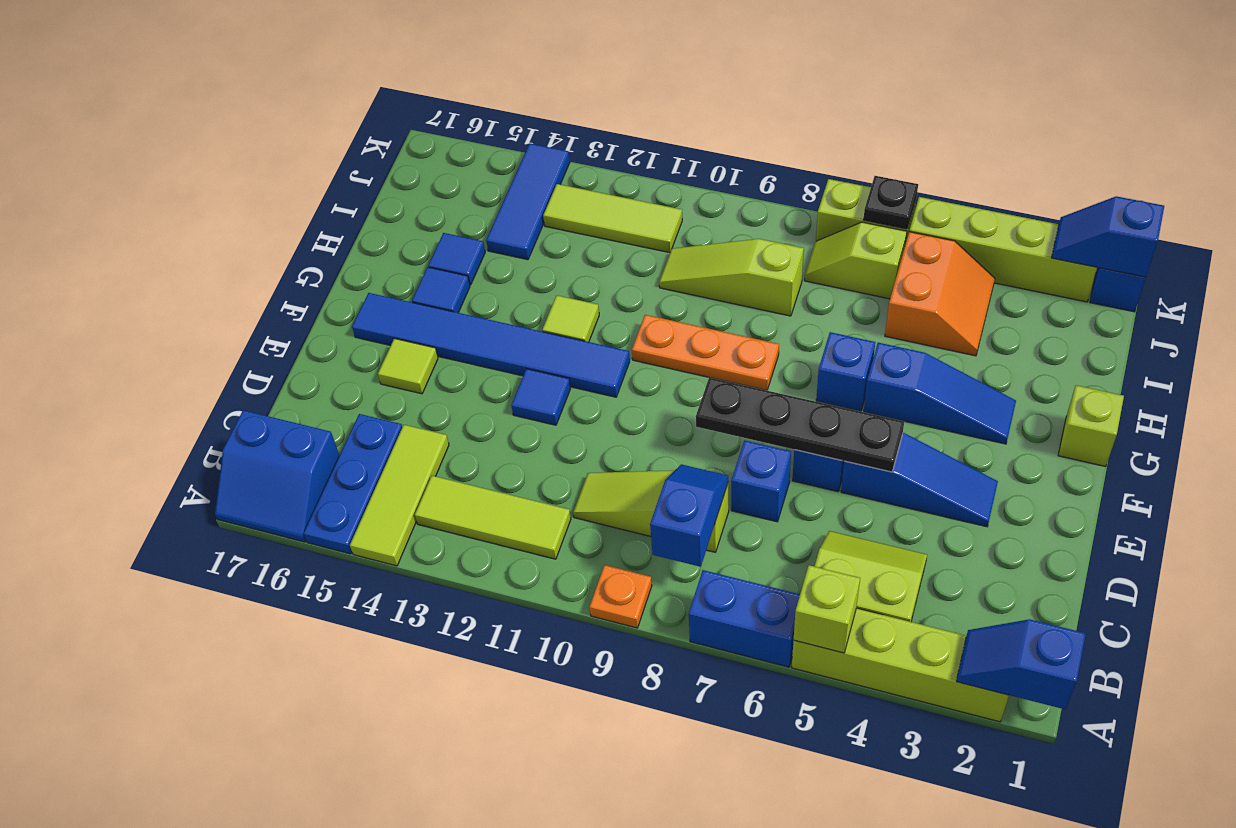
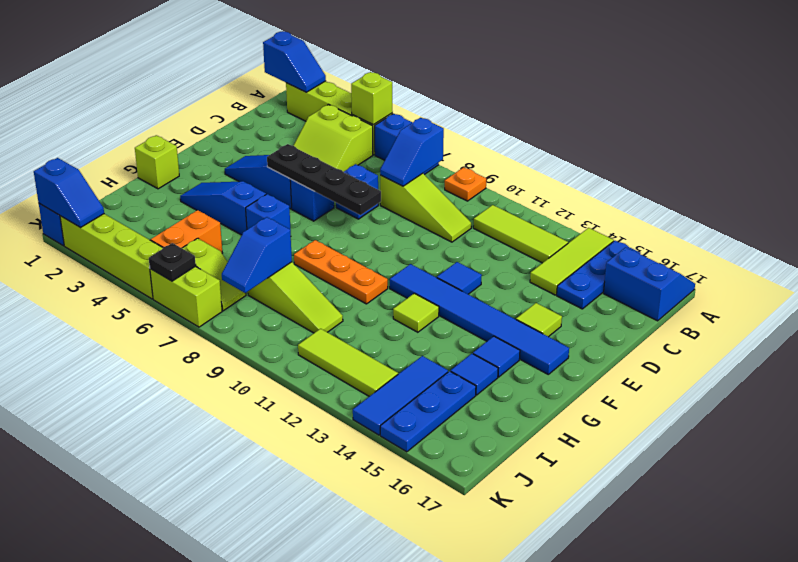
none -> blue 1x2 slope [222,217,292,293]
none -> blue 1x3 plate [380,371,476,452]

